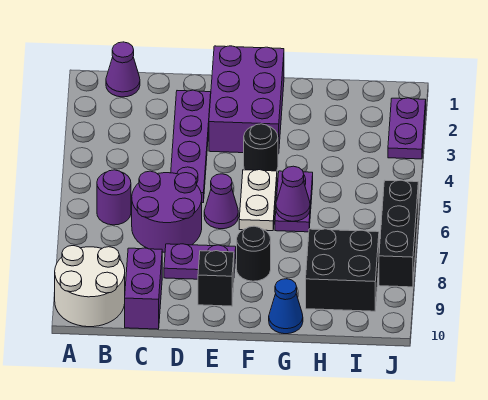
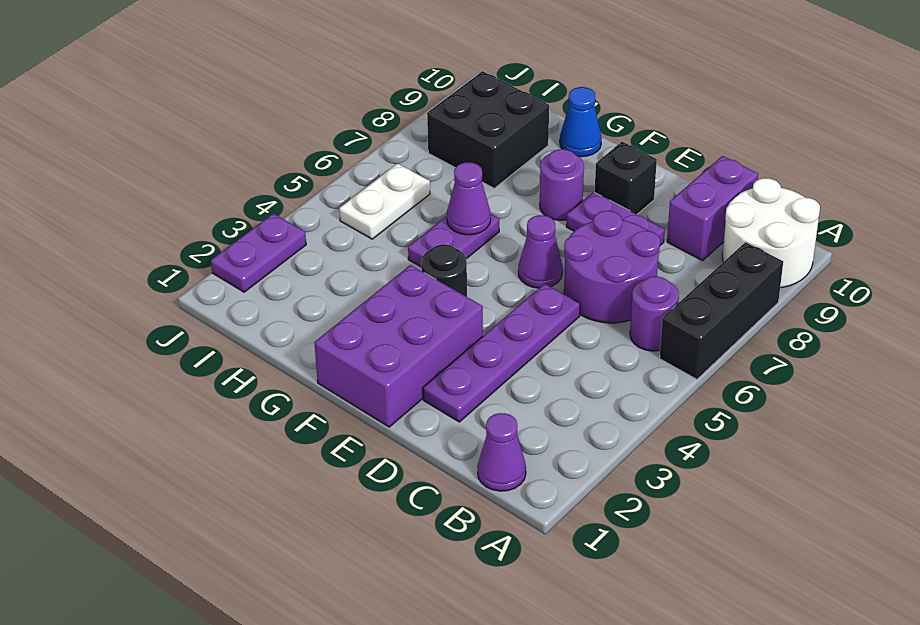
white 1x2 plate [239,170,277,231] -> white 1x2 plate moved to [339,164,430,239]
black 1x1 round brick [237,226,271,281] -> purple 1x1 round brick [540,149,584,220]
black 1x3 brick [379,180,418,287] -> black 1x3 brick moved to [660,242,783,379]

